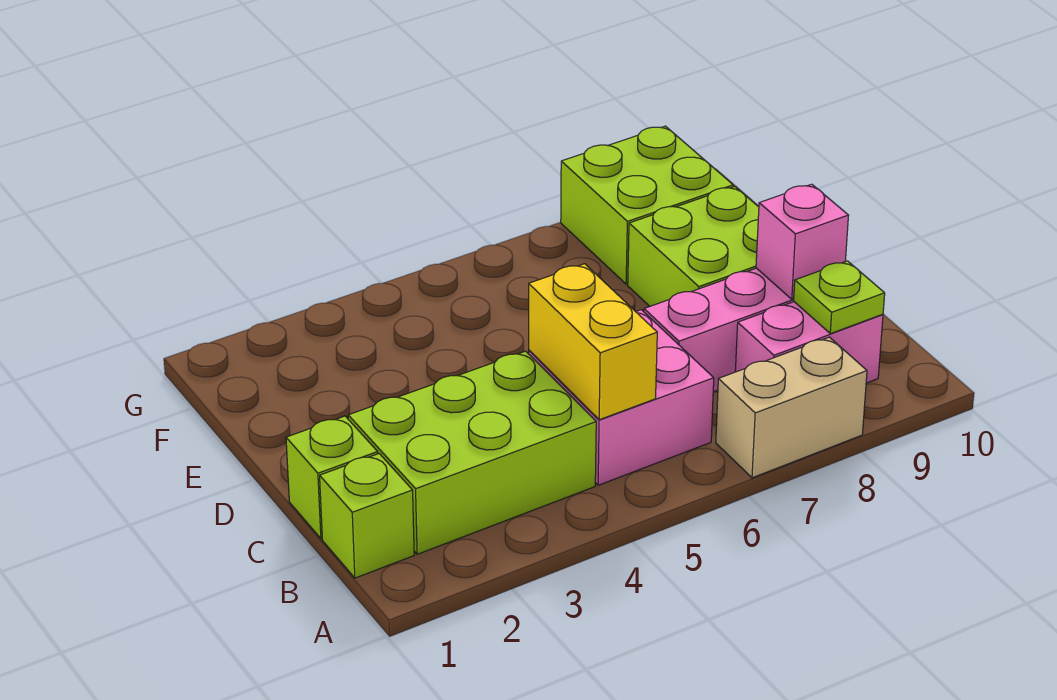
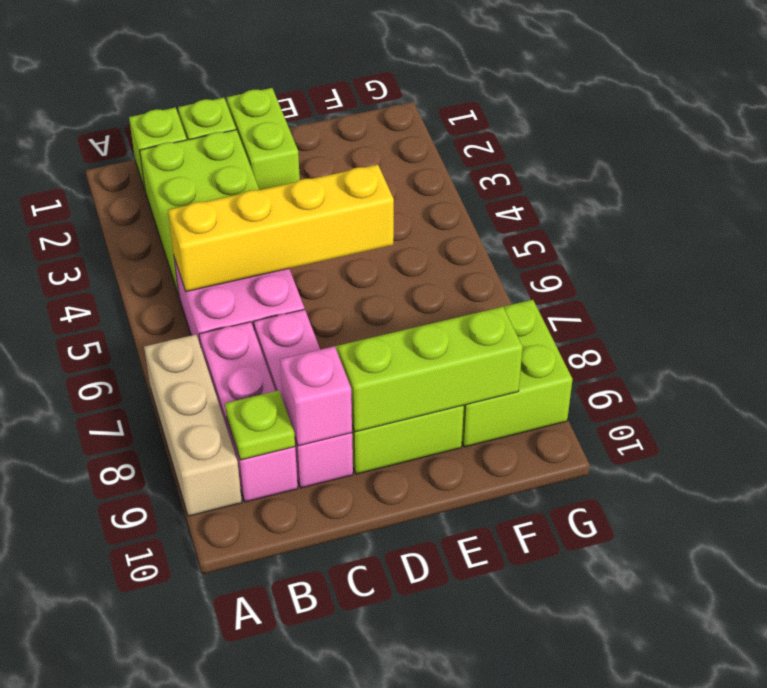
tan 1x2 brick [716,337,867,478] -> tan 1x3 brick [144,335,242,516]
yellow 1x2 brick [529,264,657,420] -> yellow 1x4 brick [168,165,394,292]
pink 1x2 brick [735,302,883,383] -> pink 1x3 brick [199,322,298,502]
none -> lime 1x2 brick [227,88,300,190]
none -> lime 1x3 brick [338,307,523,432]

